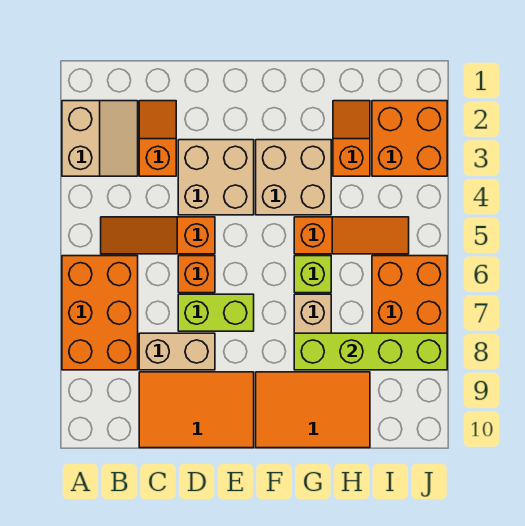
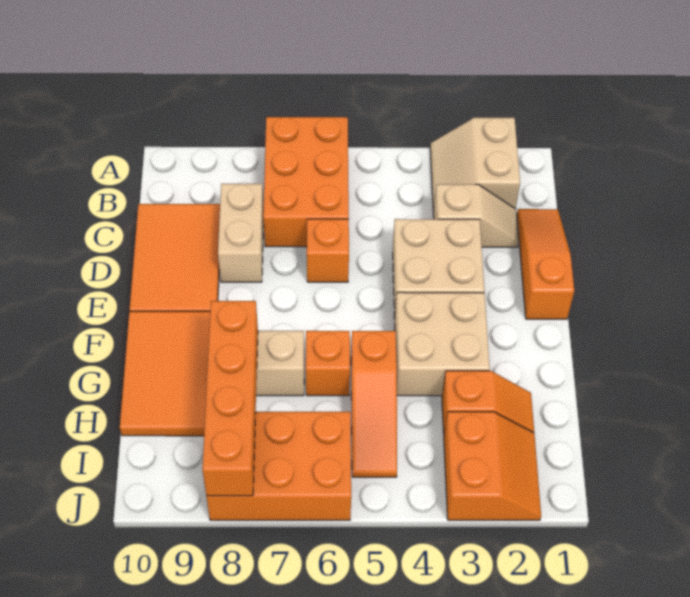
tan 2x2 slope [62,101,138,176] -> tan 2x2 slope turned to [430,118,520,212]
orange 2x3 brick [62,256,138,370] -> orange 2x3 brick turned to [263,117,349,247]
orange 1x3 slope [101,217,215,254] -> orange 1x3 slope moved to [517,209,574,319]
orange 1x2 slope [139,101,176,176] -> tan 1x2 slope [433,184,519,247]
lime 1x2 brick [178,294,254,331] -> none
lime 1x1 brick [294,256,331,293] -> orange 1x1 brick [306,331,350,396]
lime 1x4 brick [294,333,447,370] -> orange 1x4 brick [203,301,258,496]
orange 2x2 brick [372,101,447,176] -> orange 2x2 slope [444,412,541,520]

